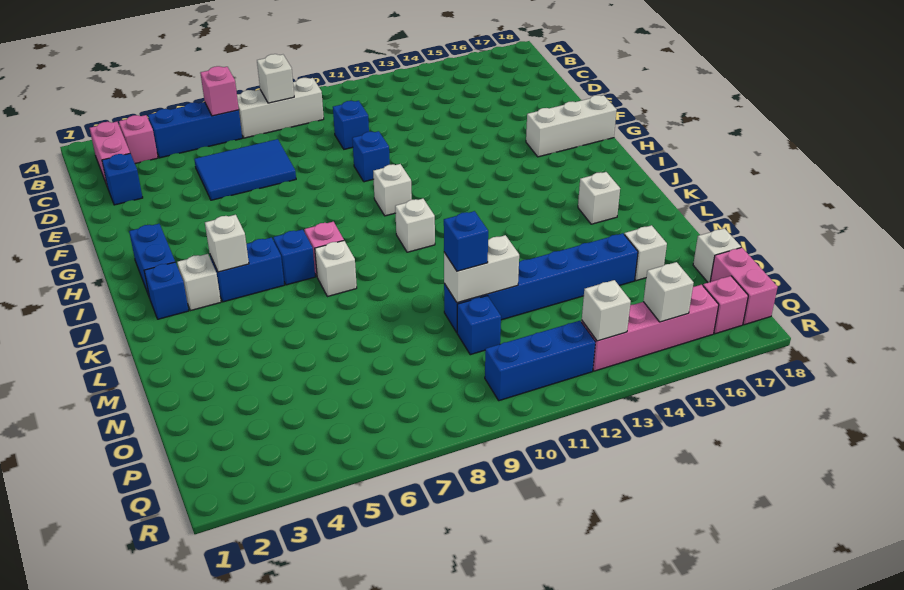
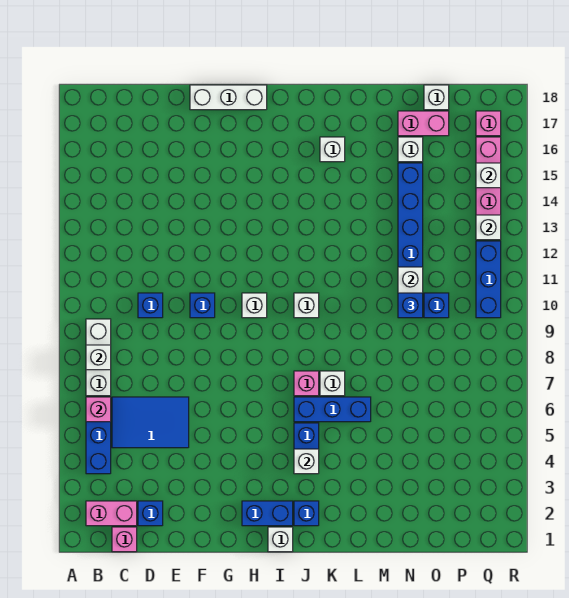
pink 1x1 brick [119,115,158,164] -> pink 1x1 brick moved to [112,527,137,552]
blue 2x3 tile [194,139,296,200] -> blue 2x3 tile turned to [112,397,189,448]
white 1x3 brick [526,95,617,157] -> white 1x3 brick turned to [190,85,267,110]
white 1x1 brick [177,254,221,311] -> white 1x1 brick moved to [268,527,293,552]
blue 1x1 brick [273,229,315,285] -> blue 1x3 brick [294,397,371,422]
pink 1x2 brick [710,248,778,325] -> pink 1x2 brick moved to [398,111,449,136]

